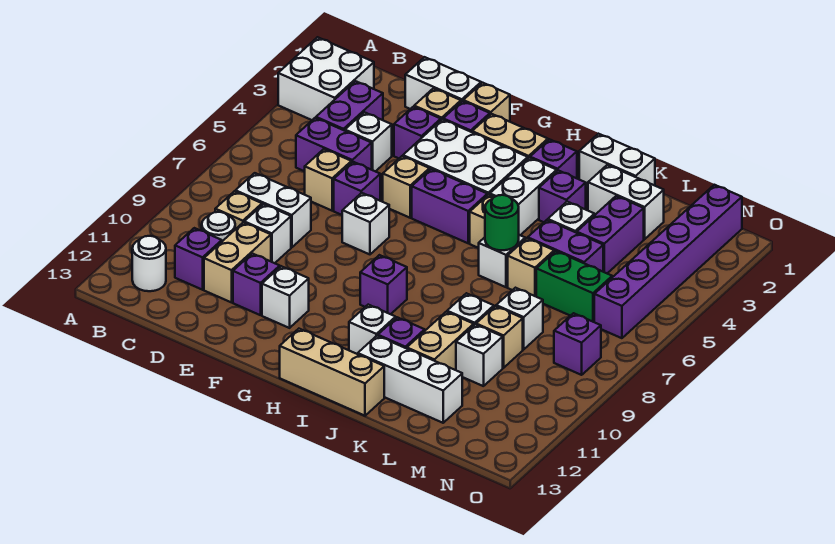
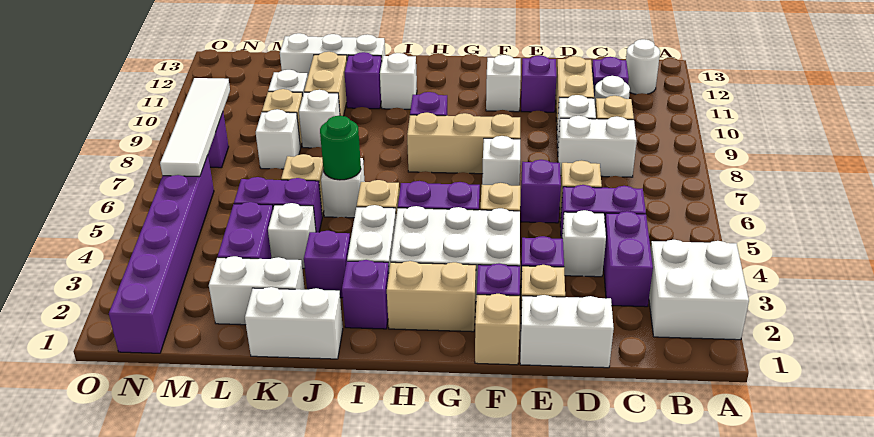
tan 1x3 brick [280,329,384,416] -> tan 1x3 brick moved to [407,113,520,174]
green 1x2 brick [536,251,612,322] -> none
none -> white 1x4 tile [160,78,230,177]

